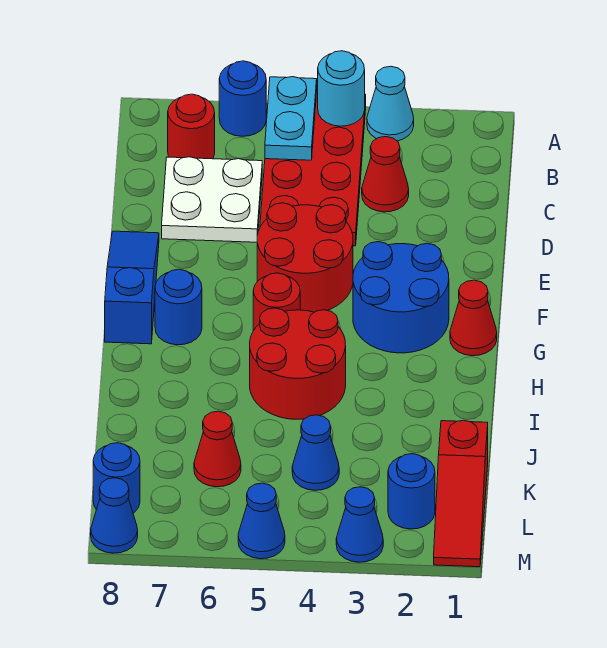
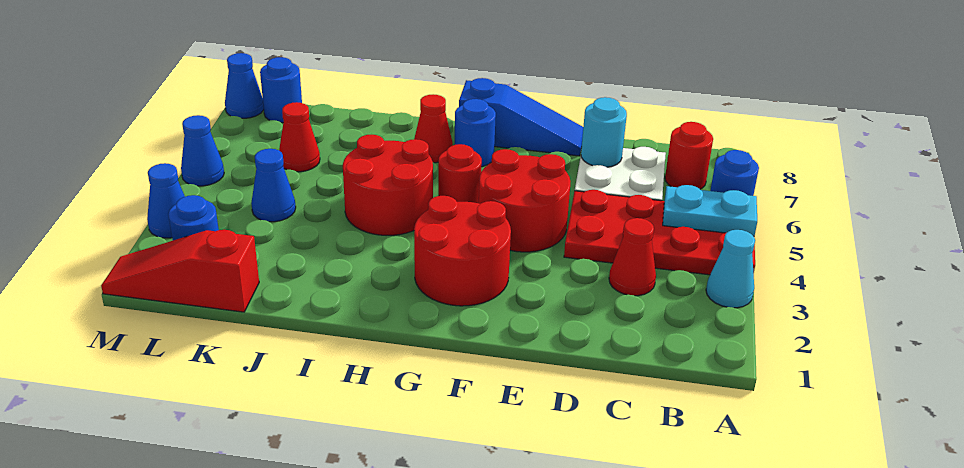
cyan 1x1 round brick [318,51,365,126] -> cyan 1x1 round brick moved to [581,97,627,167]
blue 2x2 round brick [353,242,449,353] -> red 2x2 round brick [414,196,511,306]
red 1x1 cone [450,280,497,356] -> red 1x1 cone moved to [414,94,453,163]

